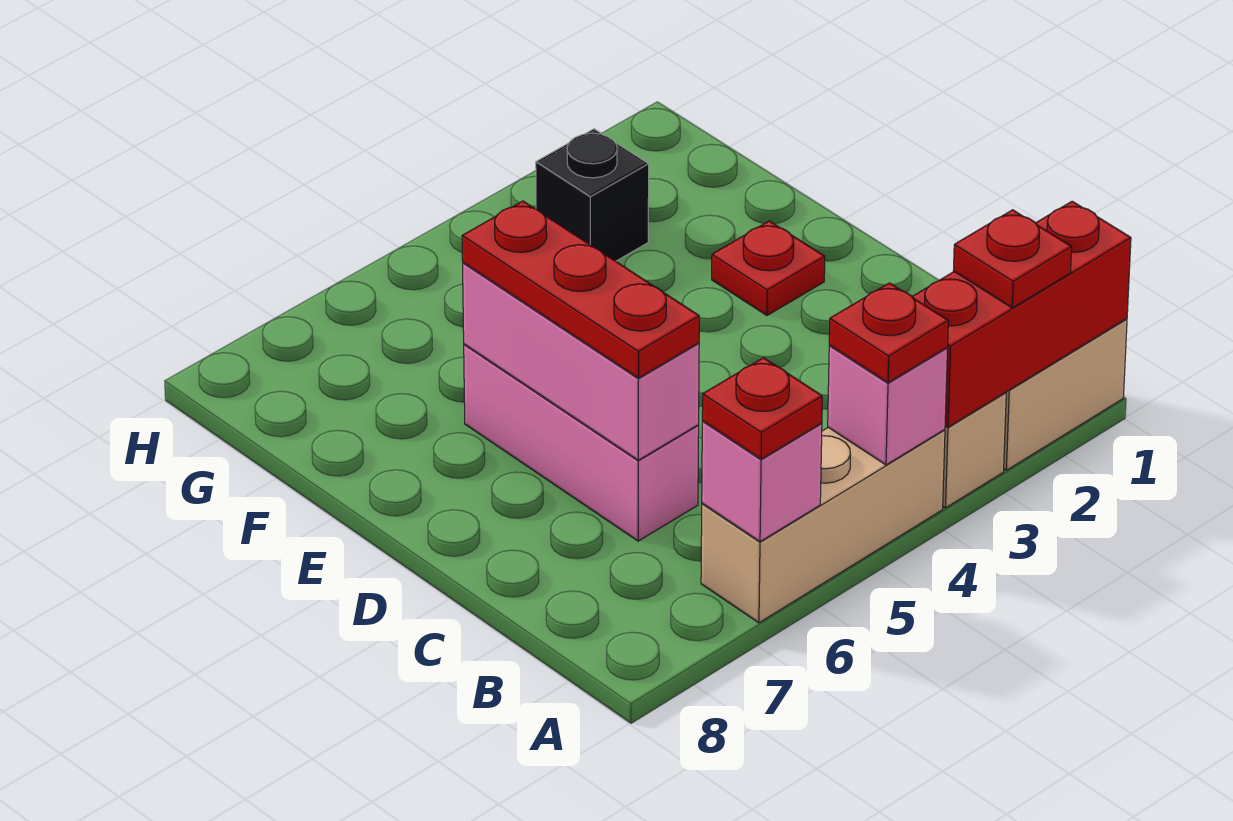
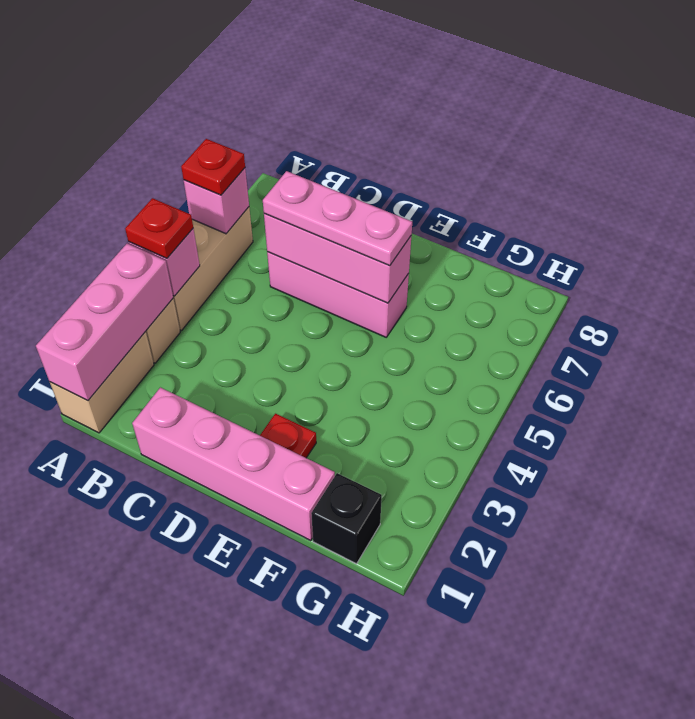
red 1x3 brick [912,201,1131,427] -> pink 1x3 brick [36,244,173,401]
red 1x1 plate [953,210,1072,308] -> none
none -> pink 1x4 brick [132,387,335,541]
red 1x3 plate [462,201,699,378] -> pink 1x3 plate [263,171,412,266]
black 1x1 brick [536,129,649,261] -> black 1x1 brick moved to [311,473,382,564]

